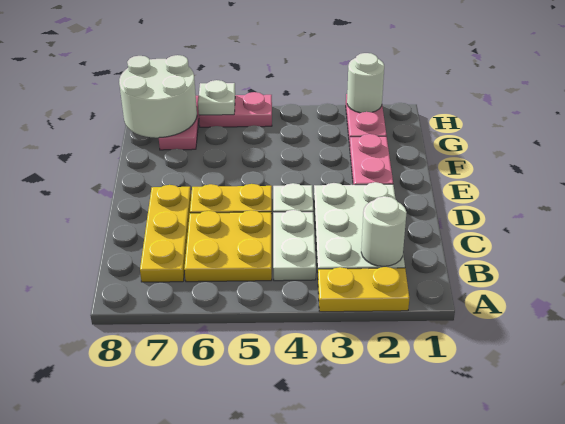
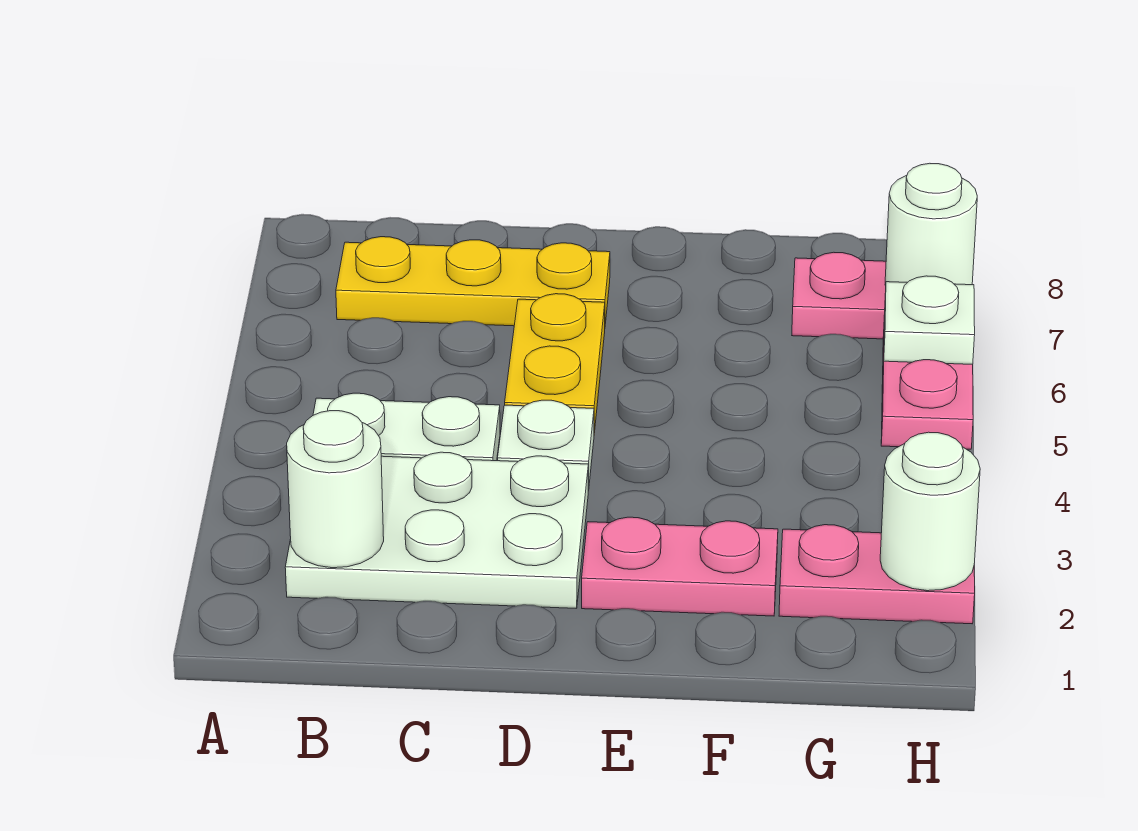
yellow 1x2 plate [318,267,409,312] -> none
yellow 2x2 plate [184,210,272,282] -> none
white 2x2 round brick [119,55,197,138] -> white 1x1 round brick [885,163,977,286]

